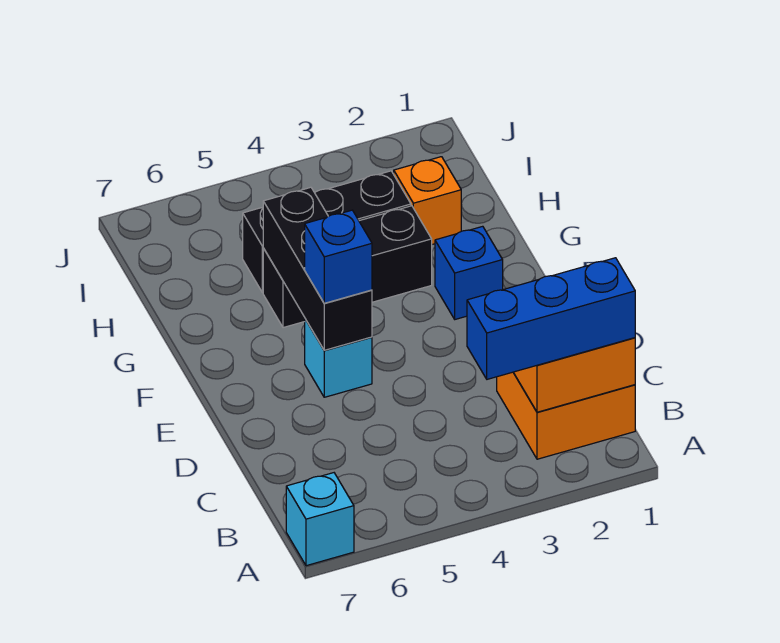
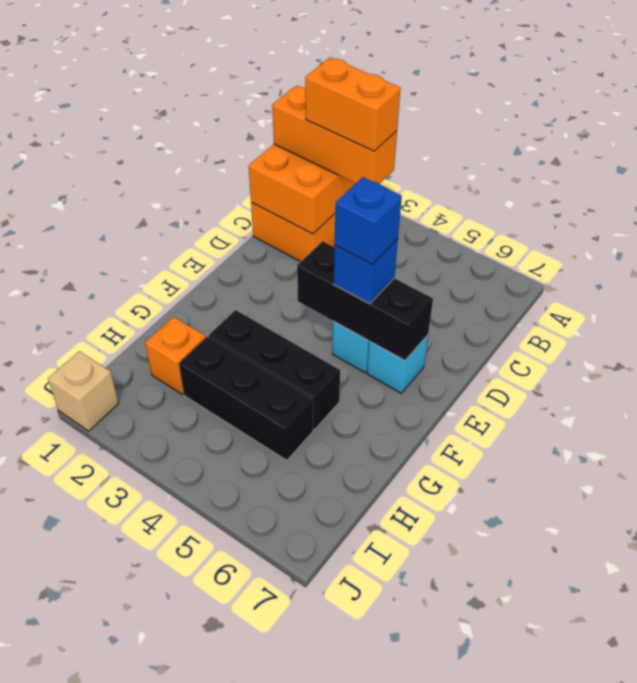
cyan 1x1 brick [286,473,354,566] -> cyan 1x1 brick moved to [367,335,428,393]
blue 1x3 brick [467,258,635,379] -> orange 1x3 brick [272,85,397,184]
none -> orange 1x2 brick [305,57,401,151]
black 1x3 brick [263,187,372,350] -> black 1x3 brick turned to [297,241,433,361]
blue 1x1 brick [435,226,503,319] -> blue 1x1 brick moved to [335,177,402,264]
none -> tan 1x1 brick [48,351,119,431]

